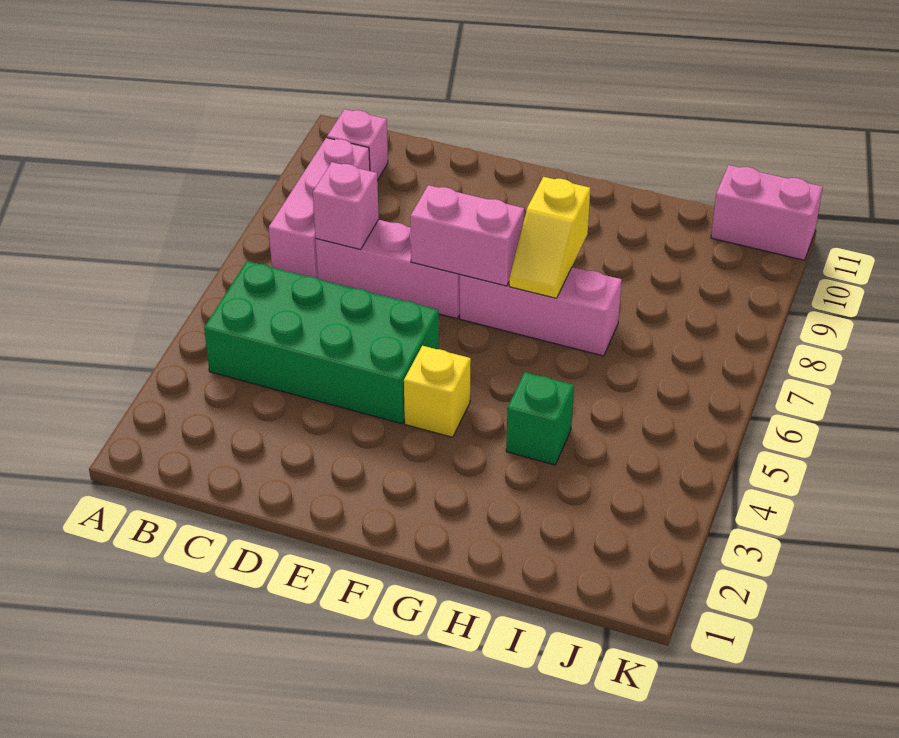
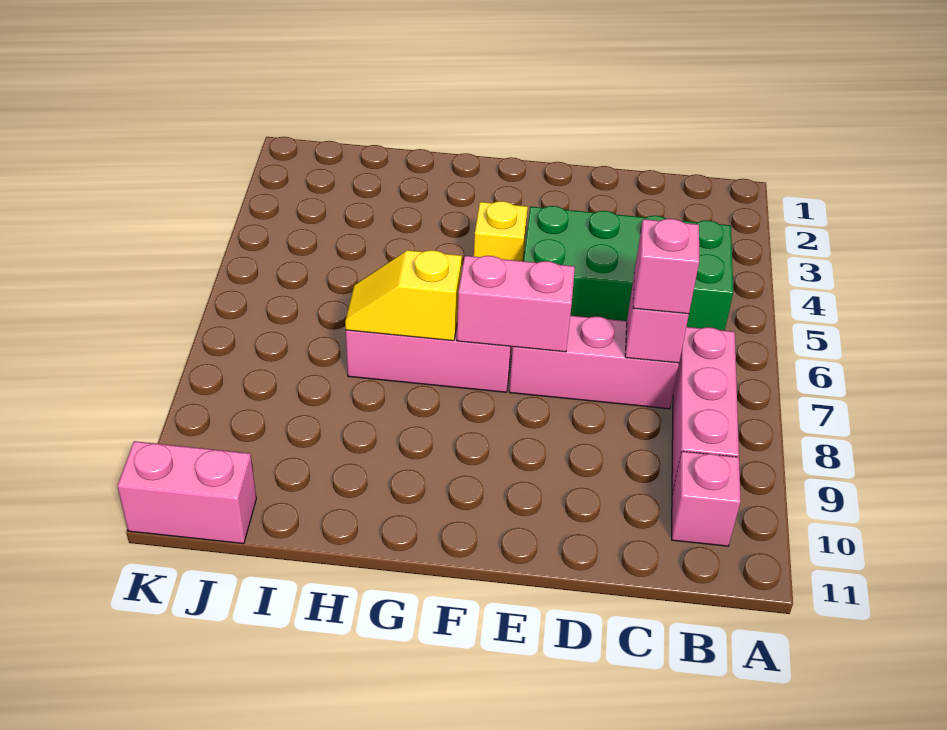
none -> pink 1x1 brick [633,219,699,314]
yellow 1x2 slope [509,177,590,298] -> yellow 1x2 slope turned to [345,250,462,341]
green 1x1 brick [506,372,574,465] -> none

